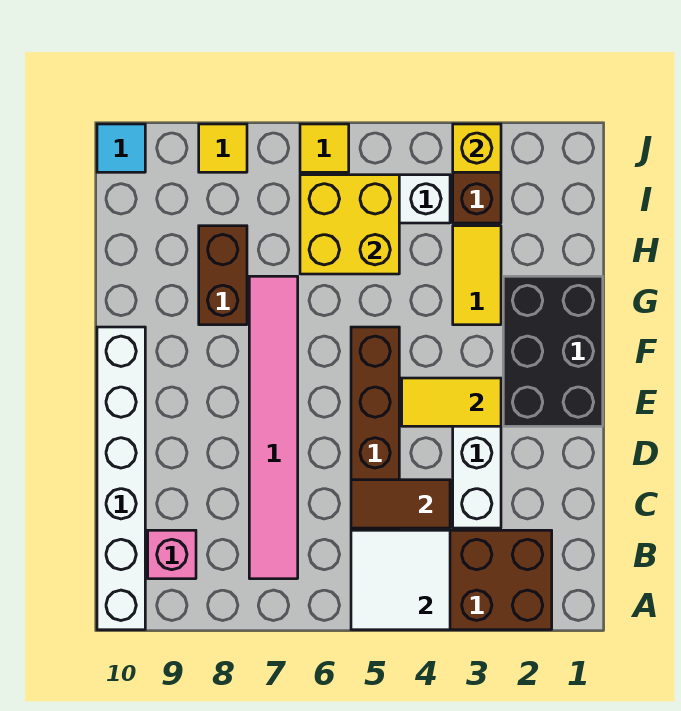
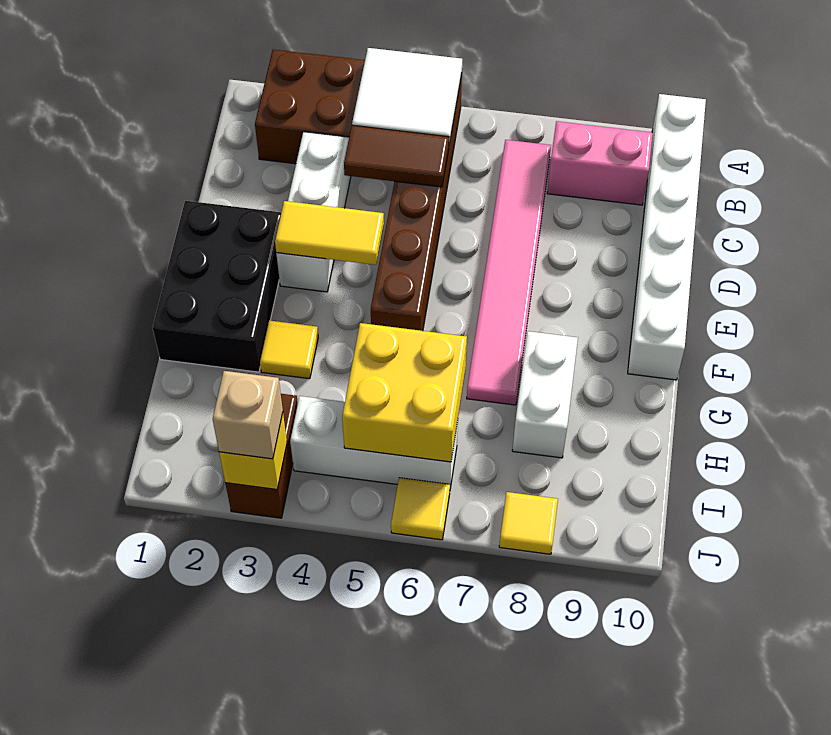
pink 1x1 brick [148,530,196,579] -> pink 1x2 brick [547,121,653,205]
yellow 1x2 tile [453,226,501,325] -> yellow 1x1 tile [260,320,318,379]
brown 1x2 brick [199,226,247,325] -> white 1x2 brick [512,331,578,458]
none -> tan 1x1 brick [213,371,283,459]
cyan 1x1 tile [97,124,145,172] -> none

